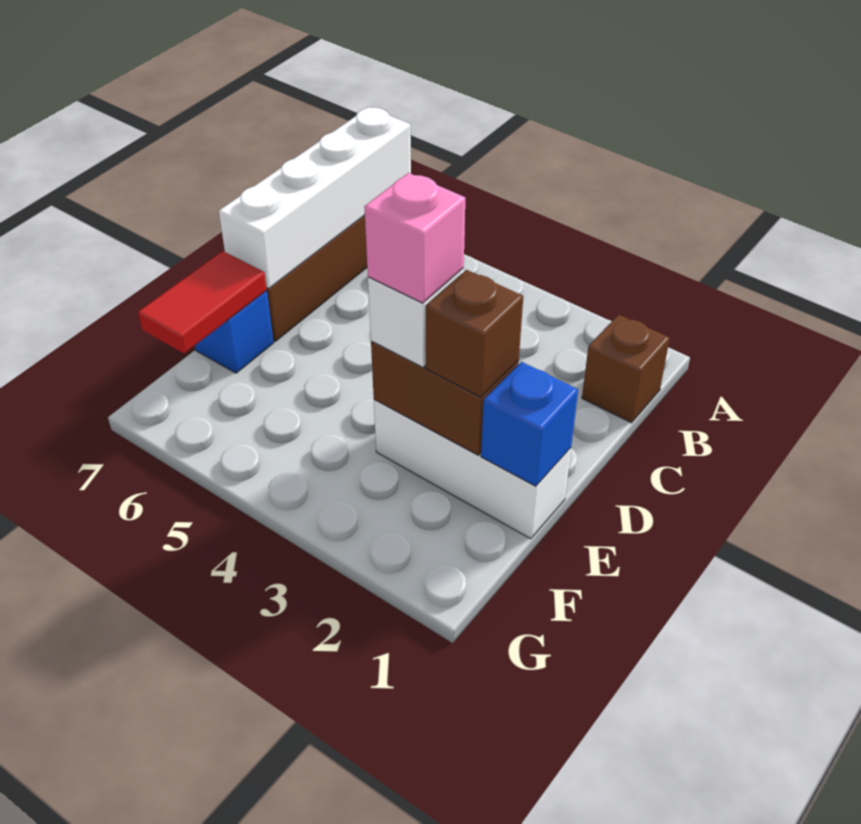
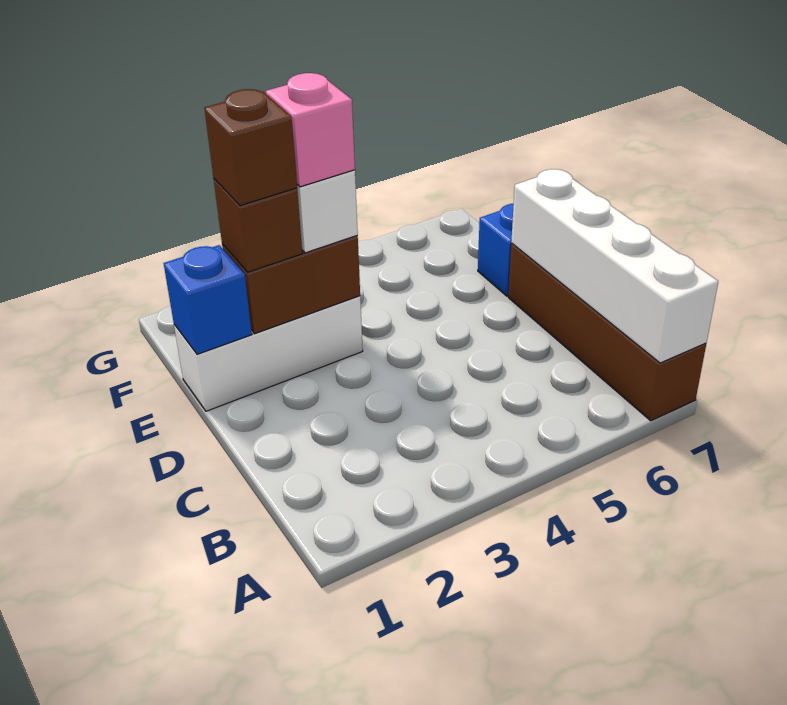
brown 1x1 brick [582,315,670,423] -> brown 1x1 brick moved to [204,89,297,206]
red 1x2 tile [138,251,267,354] -> none

